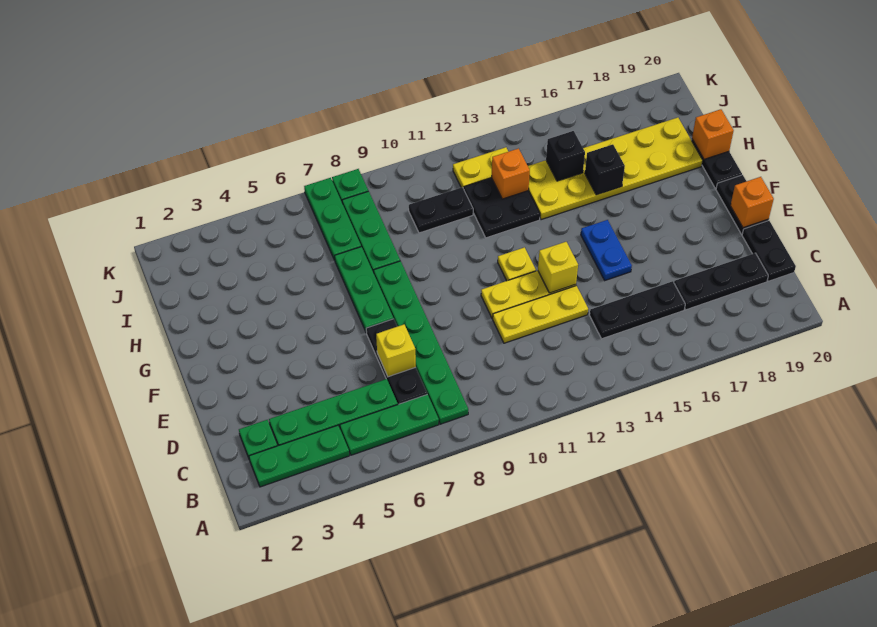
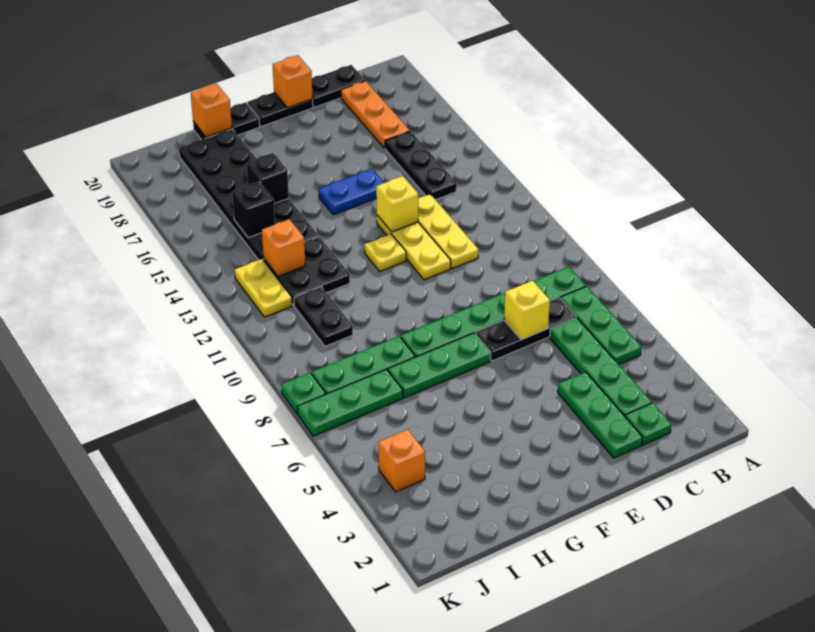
green 1x3 plate [249,425,349,487] -> green 1x3 plate moved to [558,372,643,458]
black 1x3 plate [674,253,768,310] -> orange 1x3 plate [341,81,410,148]
yellow 2x6 plate [528,118,703,220] -> black 2x6 plate [179,129,319,260]
none -> orange 1x1 brick [378,429,425,492]

